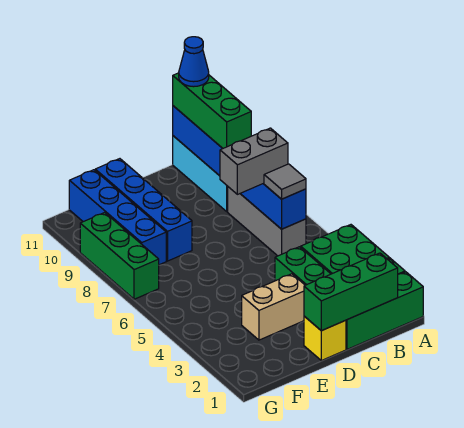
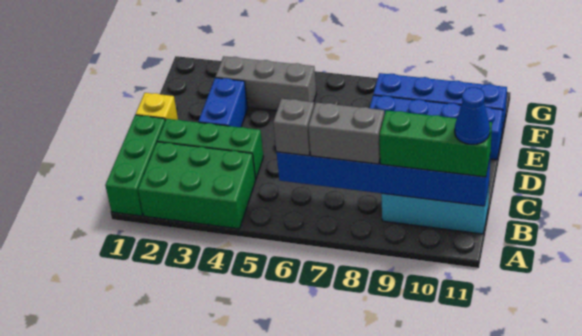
green 1x3 brick [304,253,398,331] -> none
grey 1x3 brick [228,187,306,256] -> grey 1x3 brick moved to [215,56,316,111]
grey 1x1 tile [264,164,306,199] -> grey 1x1 brick [273,99,314,156]
grey 1x2 brick [220,128,288,194] -> grey 1x2 brick turned to [308,103,384,164]
tan 1x2 brick [242,274,305,340] -> blue 1x2 brick [198,78,248,127]
green 1x3 brick [80,213,159,299] -> none

